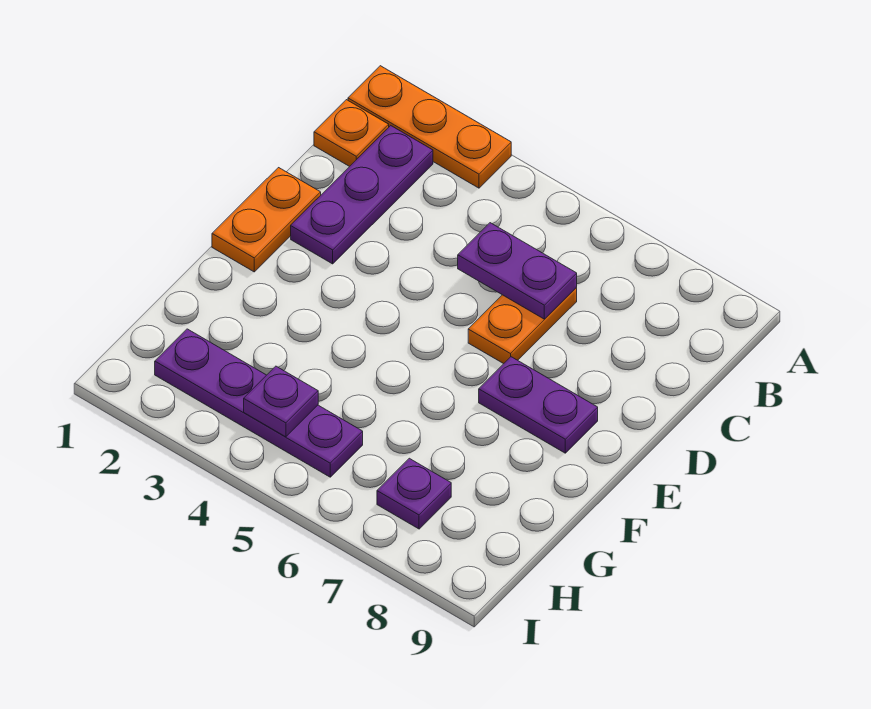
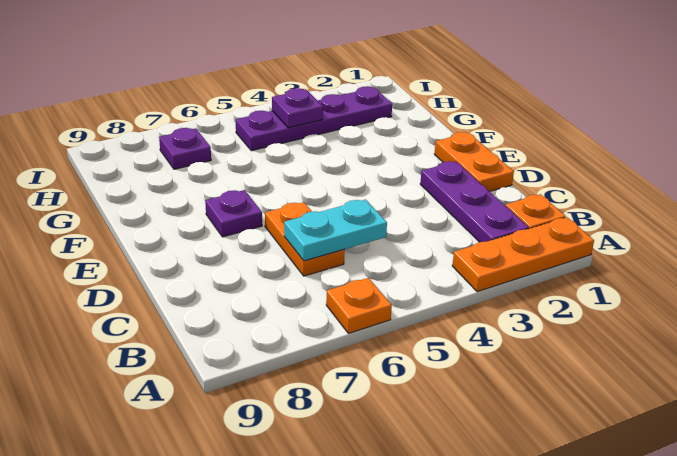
none -> orange 1x1 plate [326,278,392,333]
purple 1x2 plate [458,223,577,319] -> cyan 1x2 plate [284,199,387,261]
purple 1x2 plate [479,357,598,453] -> purple 1x1 plate [205,190,262,237]

